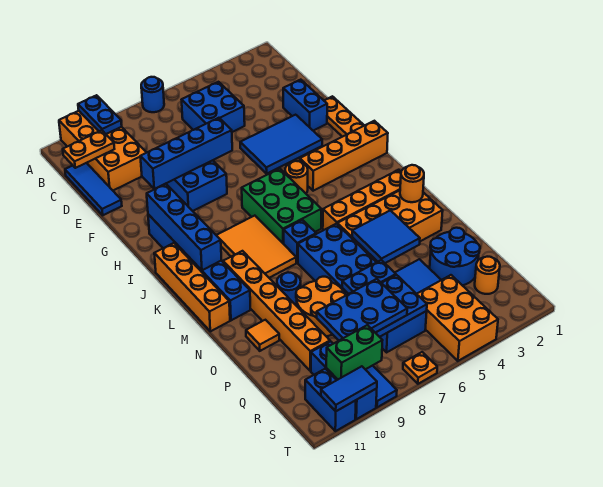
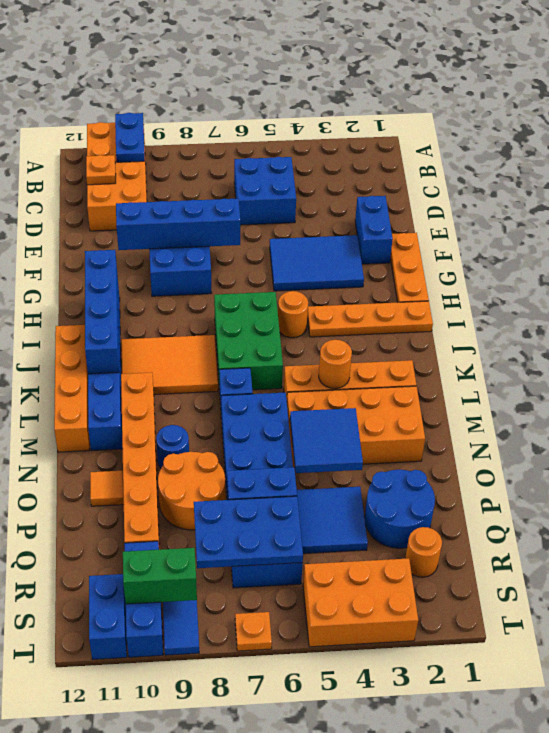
blue 1x1 round brick [141,77,164,112] -> none
orange 1x2 plate [63,130,114,168] -> orange 1x1 plate [86,155,116,185]
blue 1x3 tile [65,163,122,215] -> none
orange 1x4 brick [300,121,388,191] -> orange 1x4 plate [307,301,433,337]
orange 2x3 tile [216,216,296,278] -> orange 2x3 tile turned to [121,335,218,394]
orange 1x1 round brick [400,165,424,202] -> orange 1x1 round brick moved to [319,340,352,389]
blue 2x3 plate [317,279,407,340] -> none
orange 2x3 brick [417,275,498,361] -> orange 2x3 brick turned to [303,558,418,647]
blue 1x2 tile [321,366,377,411] -> none

